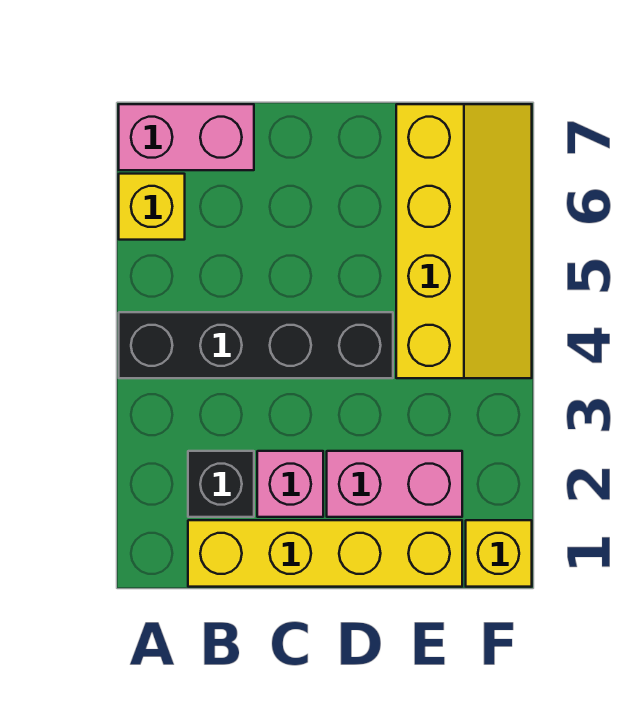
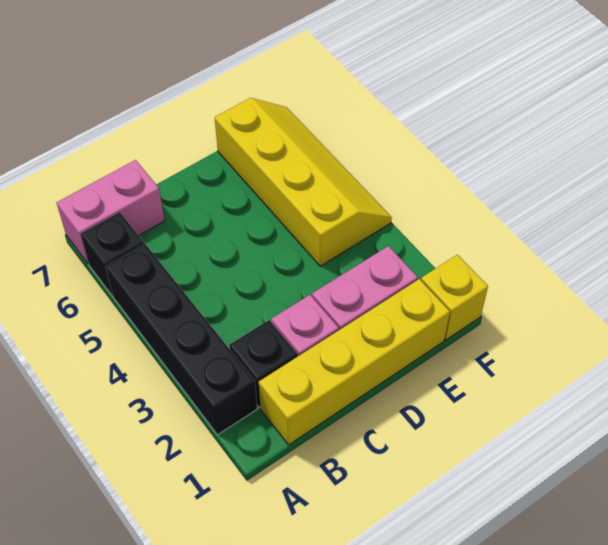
black 1x4 brick [119,312,393,378] -> black 1x4 brick turned to [105,244,257,435]
yellow 1x1 brick [119,174,185,240] -> black 1x1 brick [81,212,144,296]

